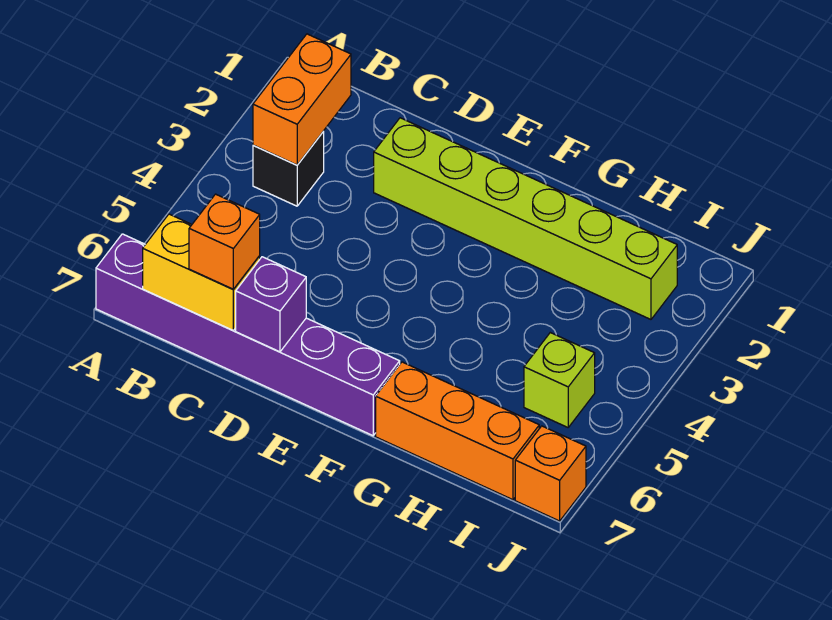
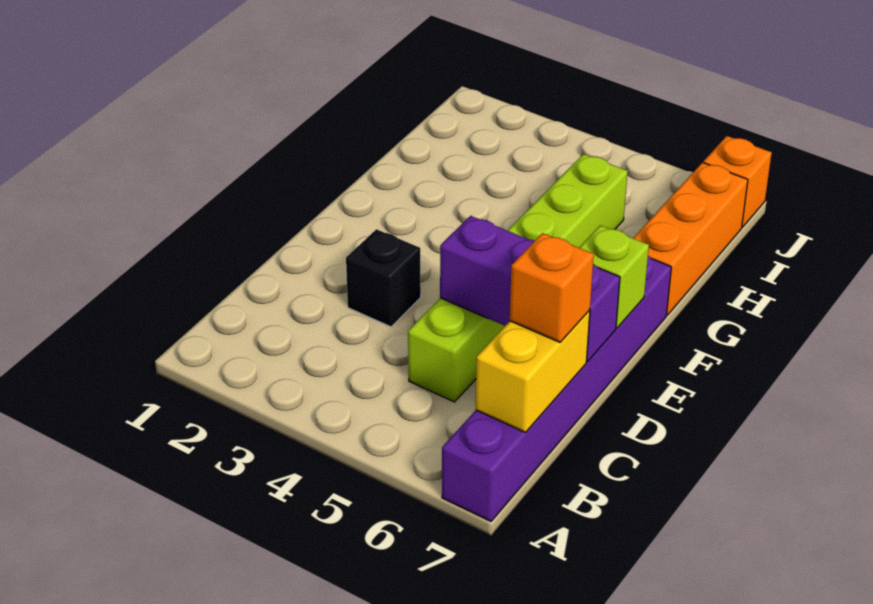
orange 1x2 brick [253,34,351,165] -> none
black 1x1 brick [253,132,324,206] -> black 1x1 brick moved to [346,229,421,327]
lime 1x6 brick [374,118,677,319] -> lime 1x6 brick moved to [408,154,628,402]
purple 1x1 brick [236,257,306,352] -> purple 1x3 brick [440,216,620,361]
lime 1x1 brick [524,333,595,427] -> lime 1x1 brick moved to [579,225,649,328]

